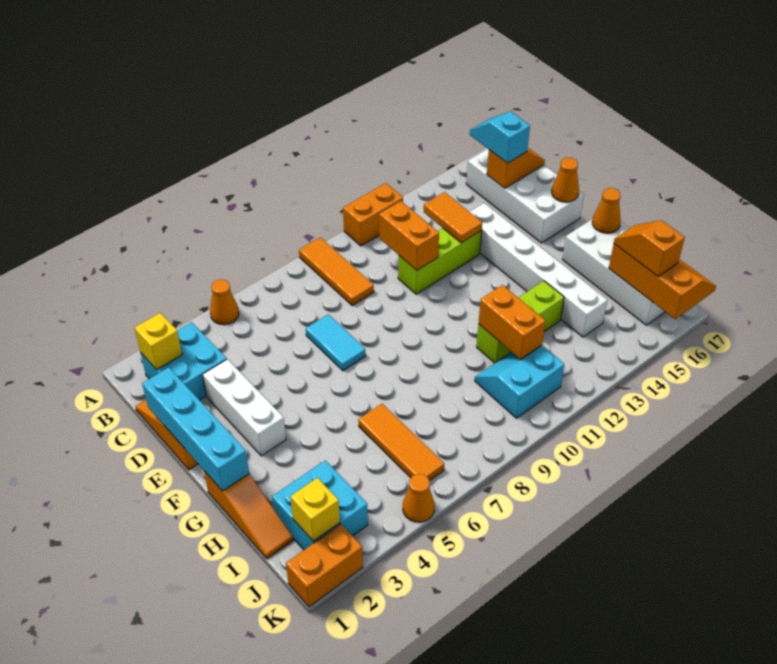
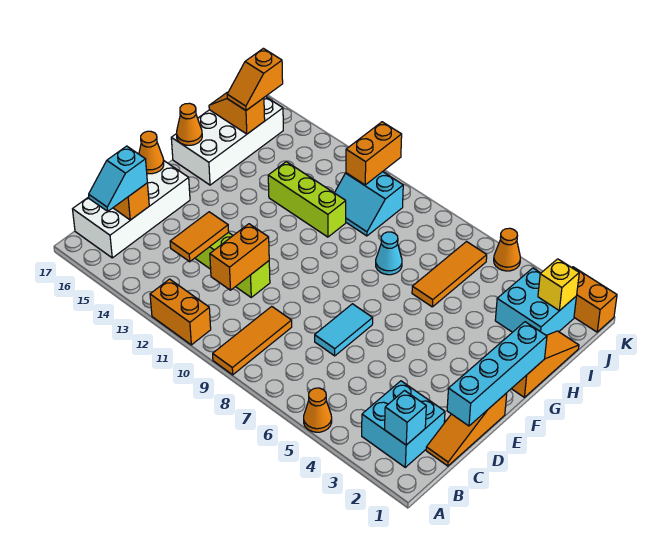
yellow 1x1 brick [135,313,182,370] -> cyan 1x1 brick [385,391,426,445]
white 1x3 brick [202,359,286,456] -> none
white 1x6 brick [470,203,607,337] -> none
none -> cyan 1x1 cone [376,232,402,275]
orange 1x2 brick [478,285,546,360] -> orange 1x2 brick moved to [346,122,402,185]
orange 2x3 slope [609,244,716,319] -> orange 1x2 slope [209,92,265,134]

